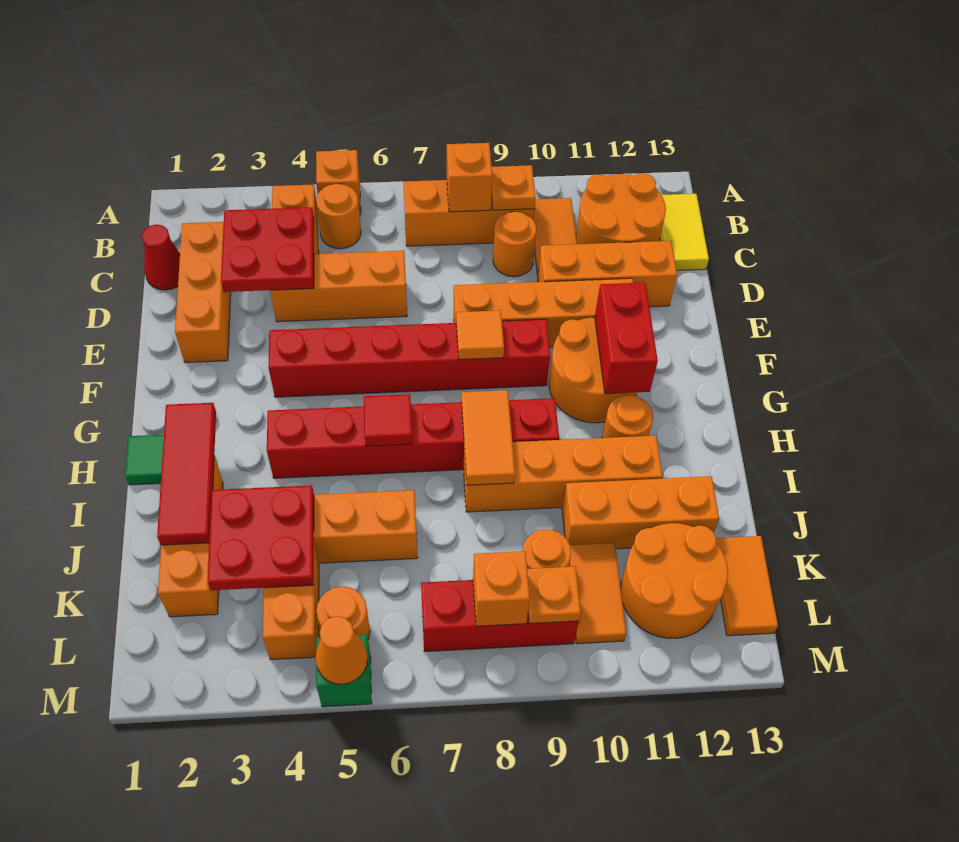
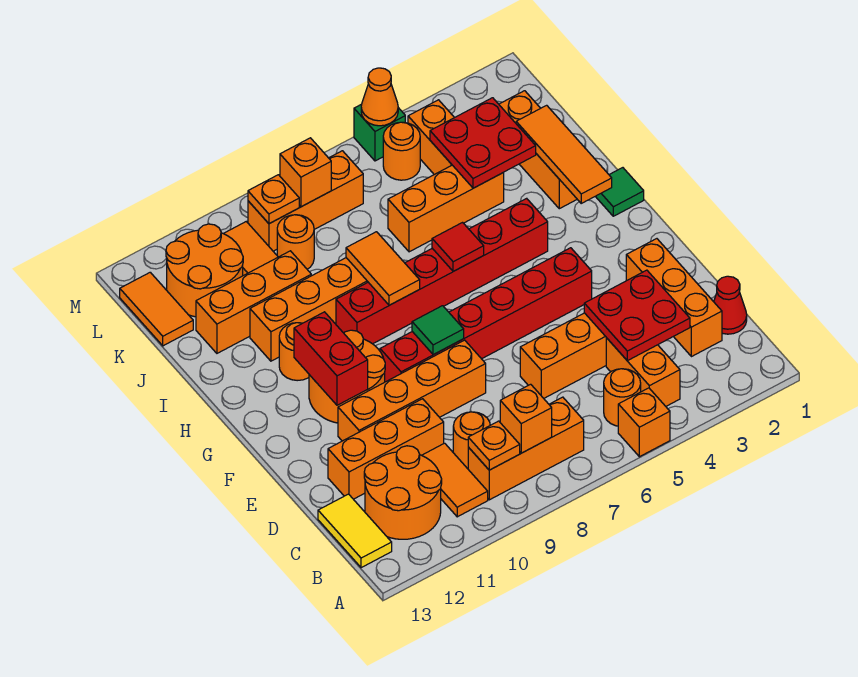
orange 1x1 tile [456,310,504,360] -> green 1x1 tile [412,306,464,355]
red 1x3 tile [157,403,216,545] -> orange 1x3 tile [516,105,612,203]
red 1x3 brick [421,580,579,652] -> orange 1x3 brick [248,151,363,251]

